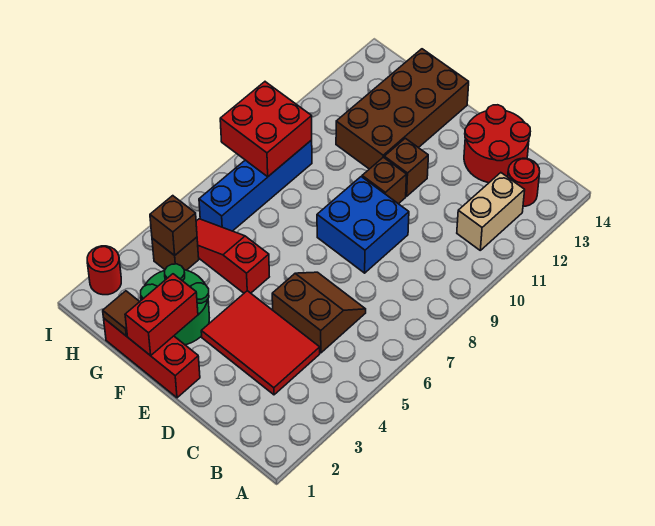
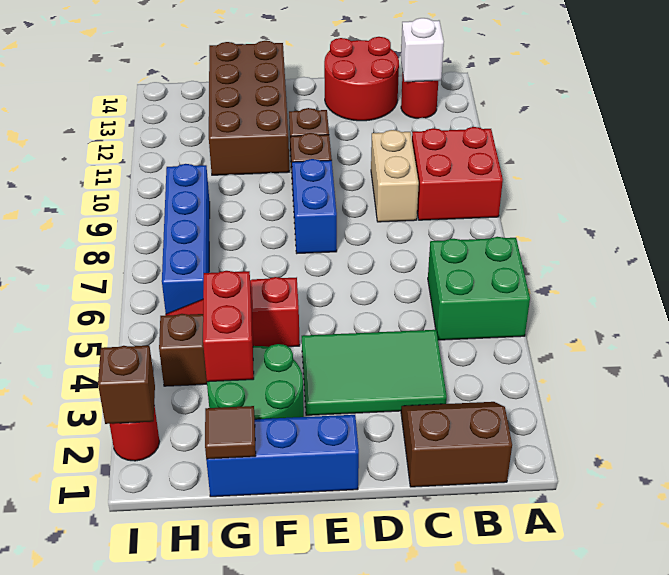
none -> green 2x2 brick [428,237,530,340]
tan 1x2 brick [457,173,525,250] -> tan 1x2 brick moved to [371,130,419,222]
none -> white 1x1 brick [401,18,444,82]
red 2x3 tile [201,291,320,395] -> green 2x3 tile [302,330,447,415]
brown 2x2 slope [272,272,366,353] -> brown 2x2 slope moved to [401,402,512,487]
blue 2x2 brick [317,177,409,273] -> blue 1x2 brick [292,159,337,253]
red 1x3 brick [104,319,200,398] -> blue 1x3 brick [206,415,359,497]
red 1x2 brick [125,274,198,356] -> red 1x2 brick moved to [203,271,254,382]
brown 1x1 brick [150,196,197,256] -> brown 1x1 brick moved to [98,346,155,424]
red 2x2 brick [220,82,312,177] -> red 2x2 brick moved to [412,127,503,220]

